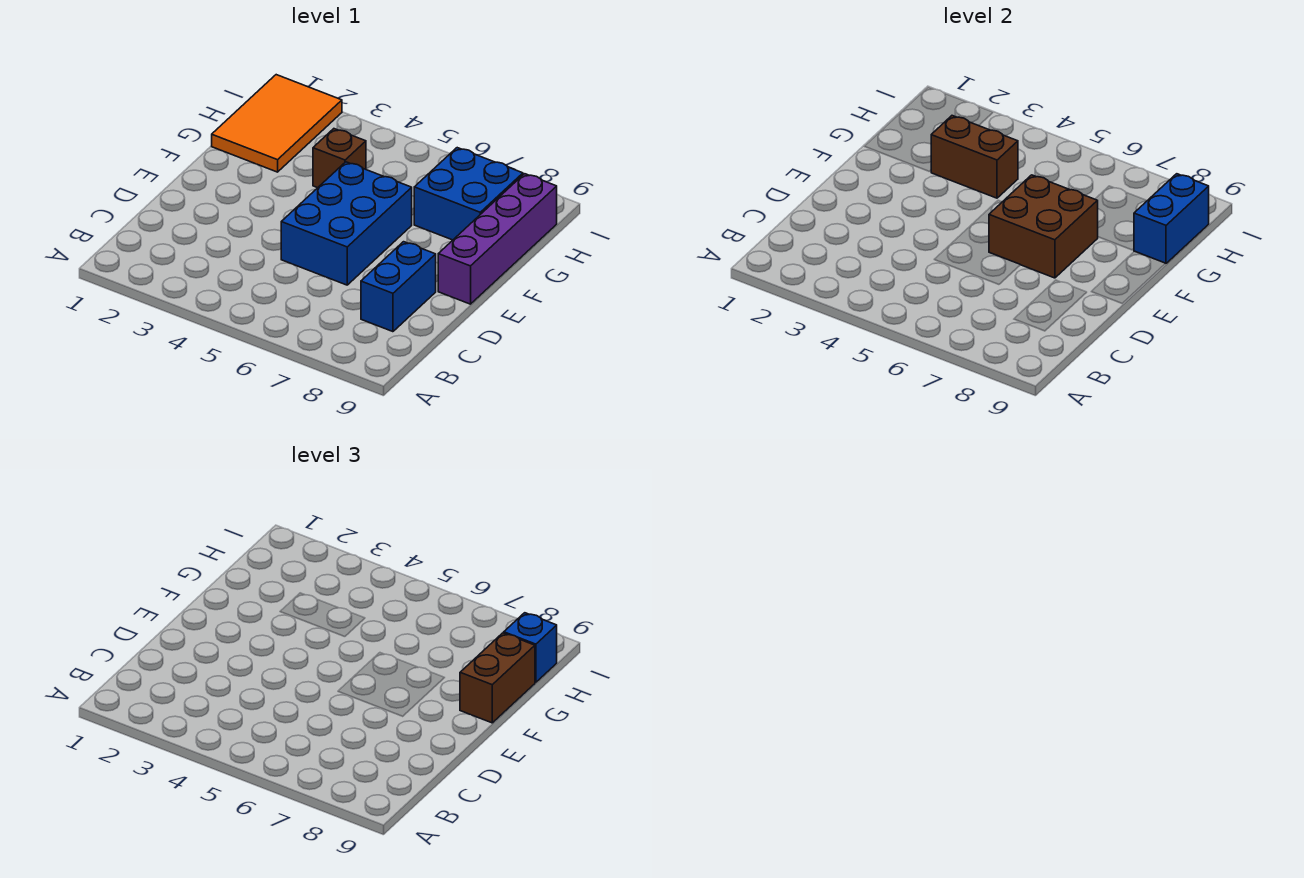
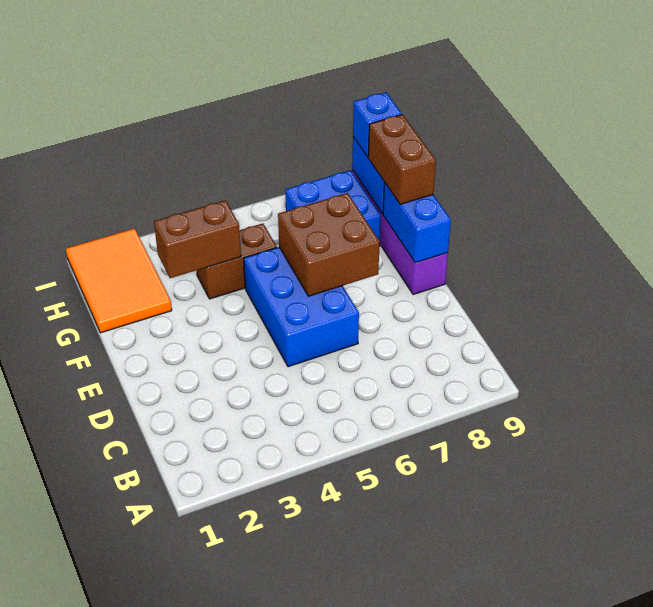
blue 1x2 brick [361,242,436,332] -> blue 1x2 brick moved to [383,182,451,263]
brown 1x1 brick [313,129,366,188] -> brown 1x2 brick [197,223,277,299]

